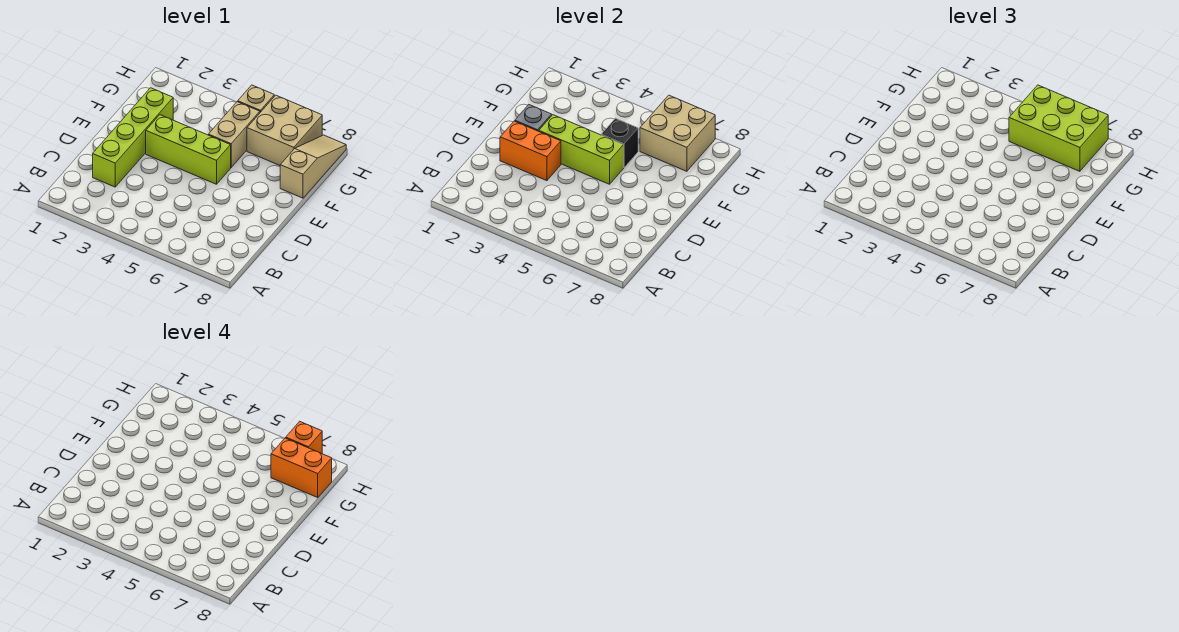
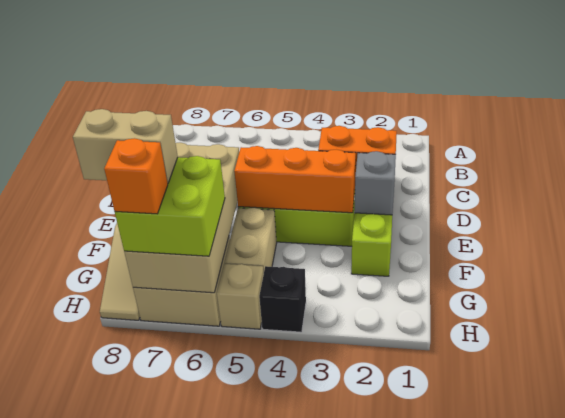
lime 1x3 brick [539,115,624,184] -> orange 1x3 brick [234,146,356,213]
black 1x1 brick [601,118,638,167] -> black 1x1 brick moved to [259,266,306,332]
lime 2x3 brick [1009,85,1108,171] -> lime 2x2 brick [115,156,225,256]
tan 2x2 brick [640,95,715,171] -> tan 2x4 brick [124,143,239,293]
orange 1x2 brick [271,438,332,497] -> tan 1x2 brick [73,109,178,183]

